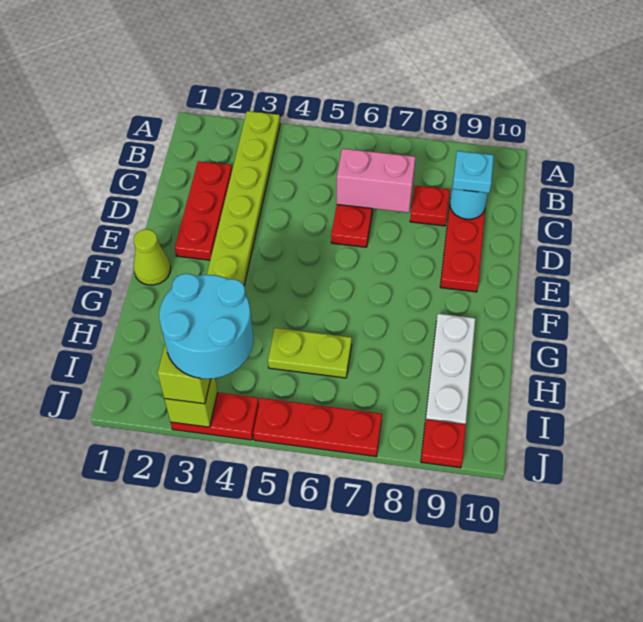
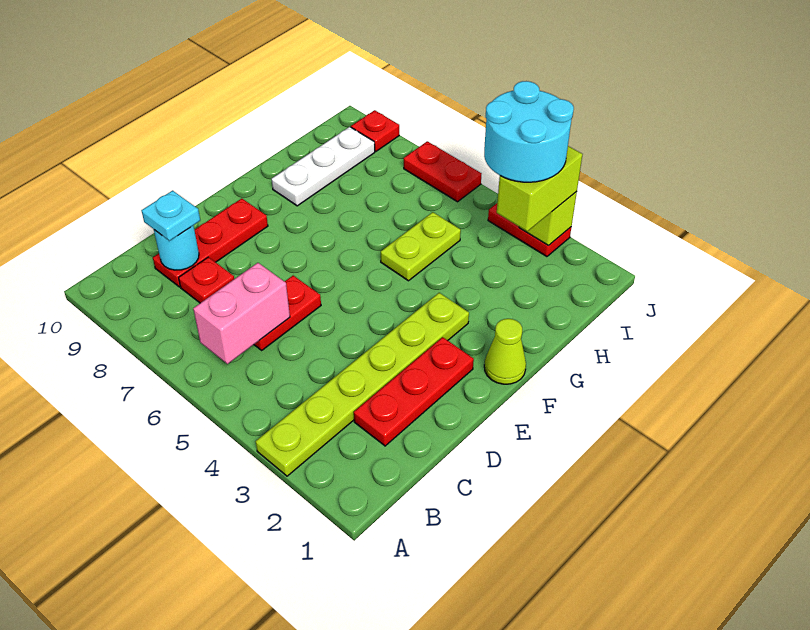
pink 1x2 brick [337,149,415,213] -> pink 1x2 brick turned to [193,263,290,364]
lime 1x2 plate [268,328,352,378] -> lime 1x2 plate turned to [381,212,461,281]
red 1x3 plate [253,398,382,456] -> red 1x2 plate [404,141,481,202]

